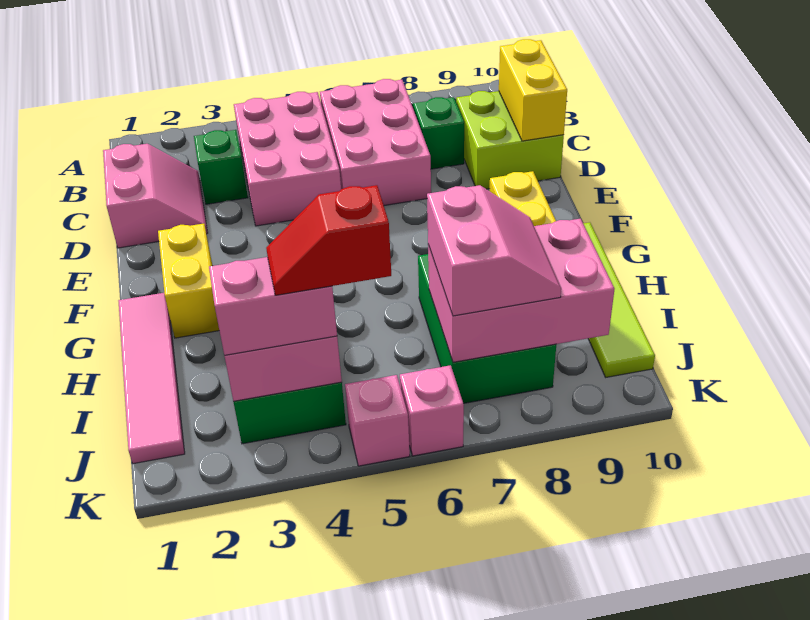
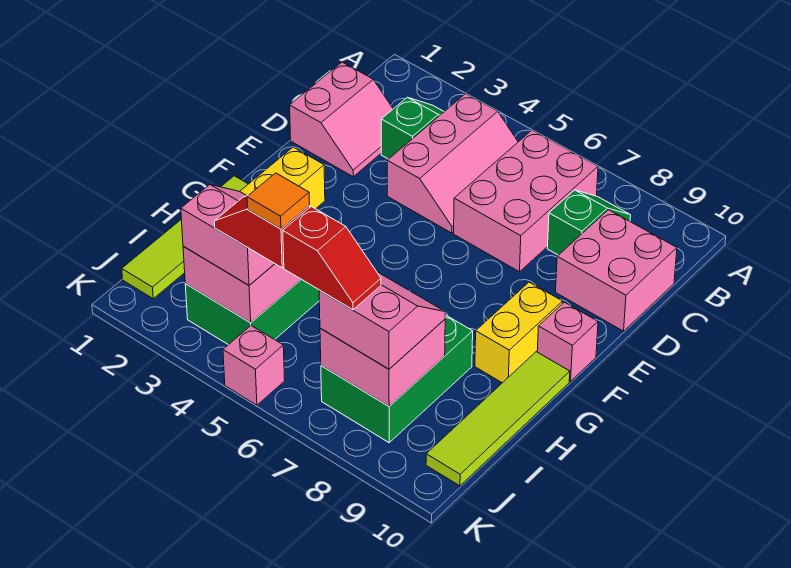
pink 2x3 brick [234,92,341,226] -> pink 2x3 slope [387,94,518,233]
lime 2x2 brick [456,91,564,189] -> pink 2x2 brick [556,210,677,331]
yellow 1x2 brick [499,39,567,141] -> none
pink 1x4 tile [118,293,185,464] -> lime 1x4 tile [122,176,248,299]
pink 2x3 brick [428,219,614,362] -> pink 2x2 brick [320,319,445,406]
pink 2x2 slope [427,185,561,316] -> pink 2x2 slope turned to [319,272,445,369]
none -> orange 1x1 tile [247,173,310,229]
none -> red 1x2 slope [283,207,381,310]
pink 1x1 brick [400,365,464,456] -> pink 1x1 brick moved to [537,302,598,381]

